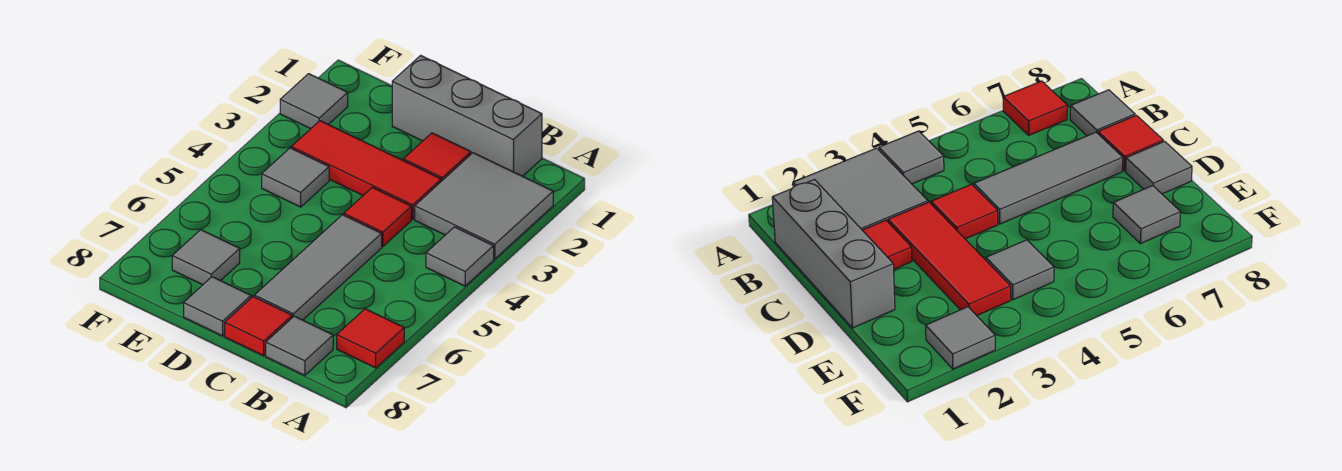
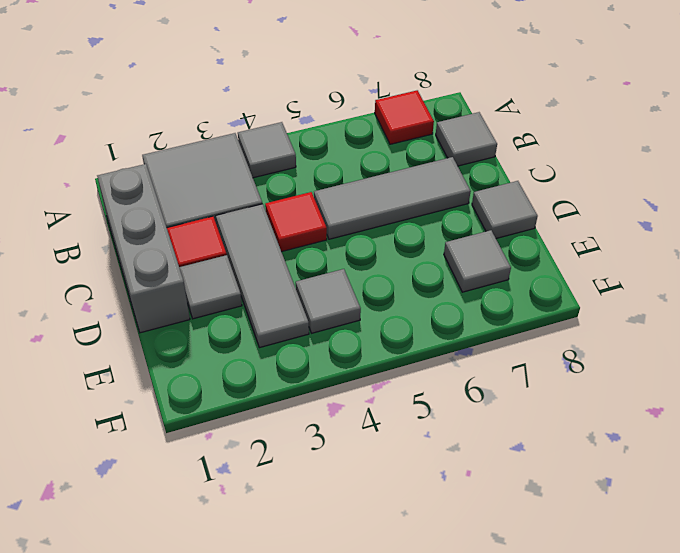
red 1x3 tile [291,121,441,219] -> grey 1x3 tile [216,204,309,348]
red 1x1 tile [225,297,292,356] -> none
grey 1x1 tile [280,74,348,129] -> grey 1x1 tile moved to [179,255,242,319]

